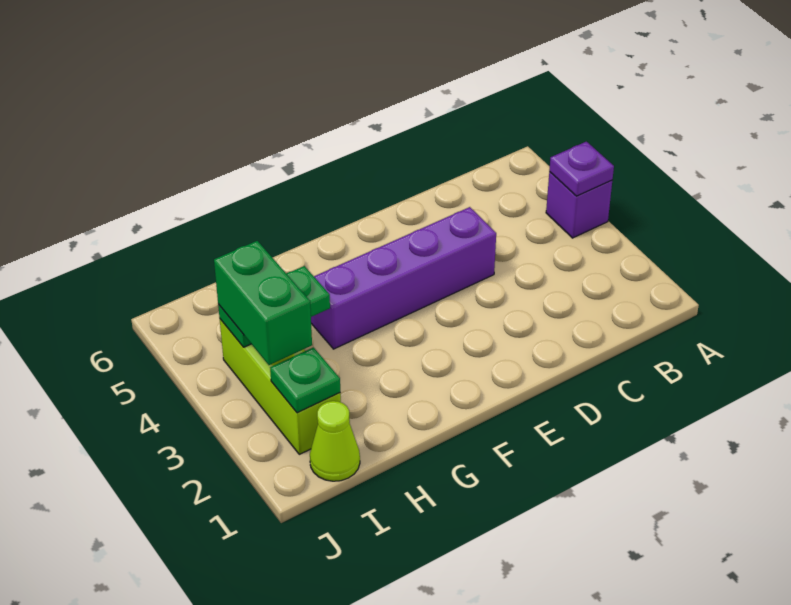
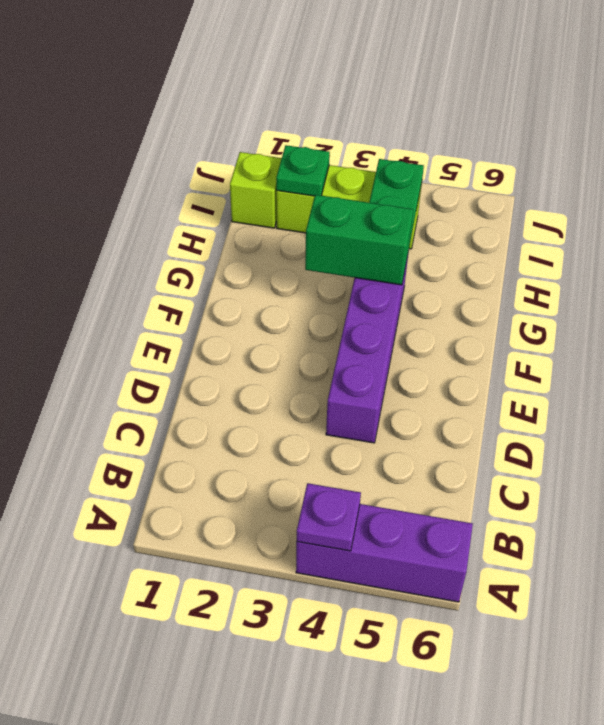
purple 1x1 brick [546,172,612,238] -> purple 1x3 brick [296,504,473,602]
lime 1x1 cone [310,401,360,481] -> lime 1x1 brick [230,152,282,228]
green 1x2 brick [214,241,312,365] -> green 1x2 brick moved to [305,195,413,285]

